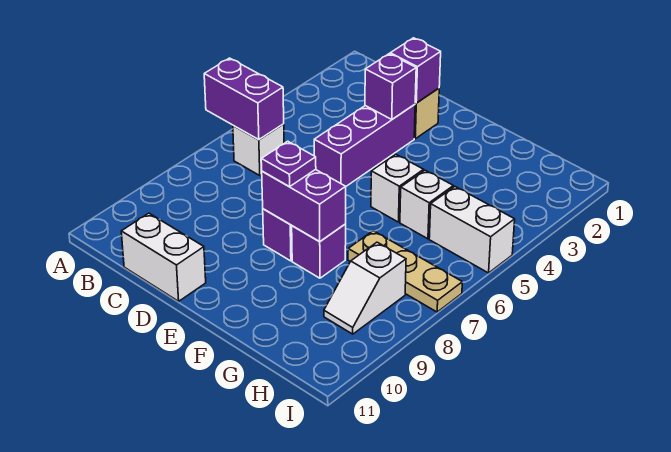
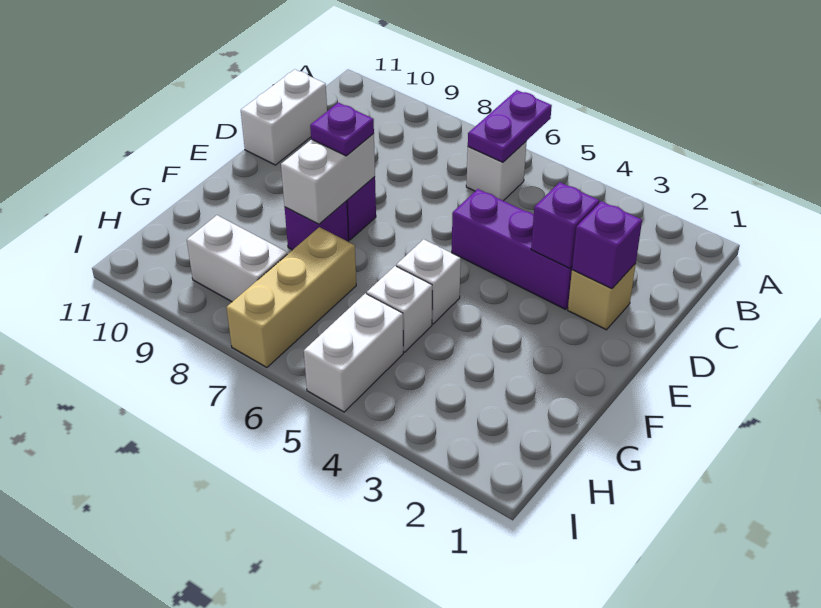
purple 1x2 brick [204,58,284,140] -> purple 1x2 plate [468,90,552,163]
purple 1x2 brick [262,169,346,242] -> white 1x2 brick [281,134,375,224]
tan 1x3 plate [348,231,462,312] -> tan 1x3 brick [226,227,356,367]
white 1x2 slope [324,242,406,334] -> white 1x2 brick [187,215,287,302]

